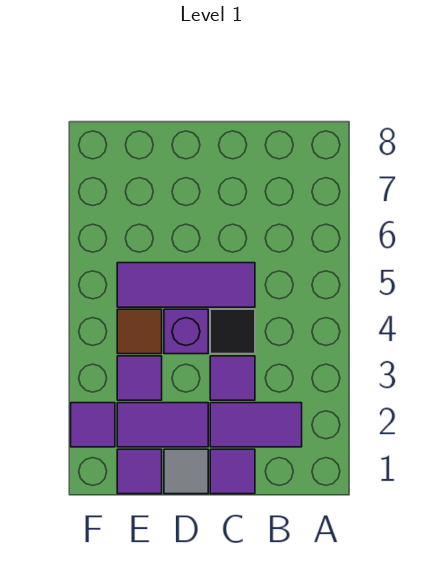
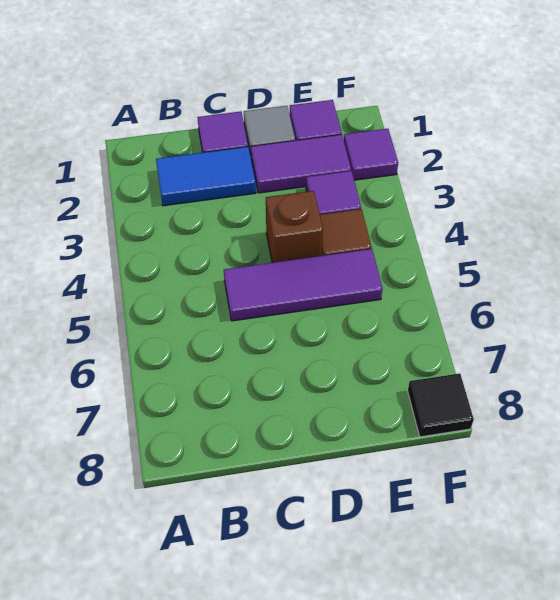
purple 1x2 tile [210,403,302,447] -> blue 1x2 tile [156,147,256,206]
purple 1x1 tile [210,356,255,400] -> none
black 1x1 tile [210,309,255,354] -> black 1x1 tile moved to [408,373,474,437]
purple 1x1 brick [164,309,208,354] -> brown 1x1 brick [266,191,323,263]

